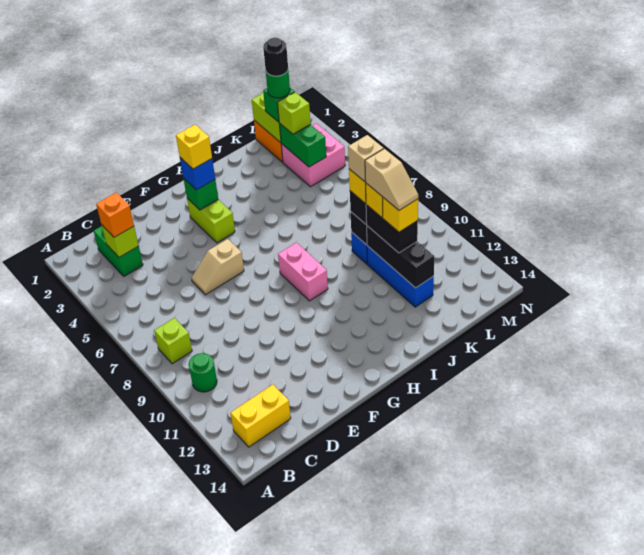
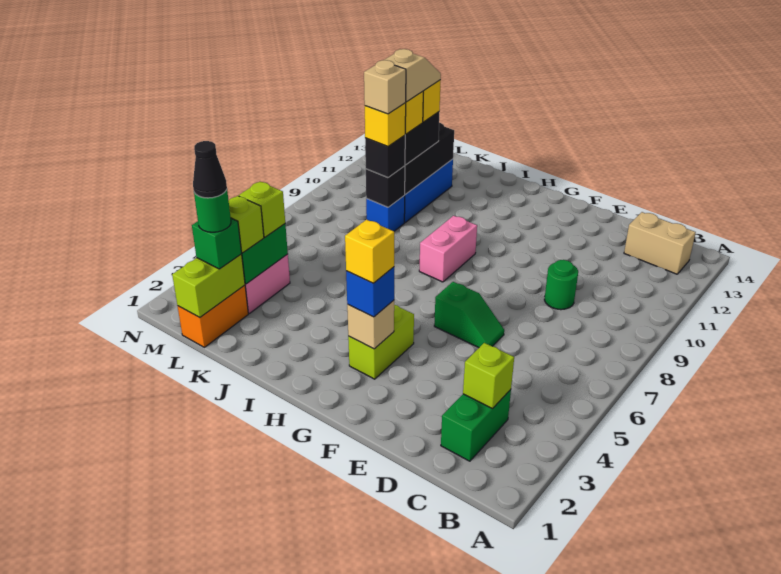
lime 1x1 brick [154,318,192,364] -> lime 1x1 brick moved to [239,182,285,237]
green 1x1 round brick [189,353,217,392] -> green 1x1 round brick moved to [544,260,578,310]
yellow 1x2 brick [231,385,291,447] -> tan 1x2 brick [624,212,696,274]
orange 1x1 brick [96,192,134,237] -> none
tan 1x2 slope [191,239,244,295] -> green 1x2 slope [434,282,504,348]
green 1x1 brick [183,178,218,210] -> tan 1x1 brick [347,300,394,349]
black 1x1 round brick [263,38,288,76] -> black 1x1 cone [193,141,227,198]

